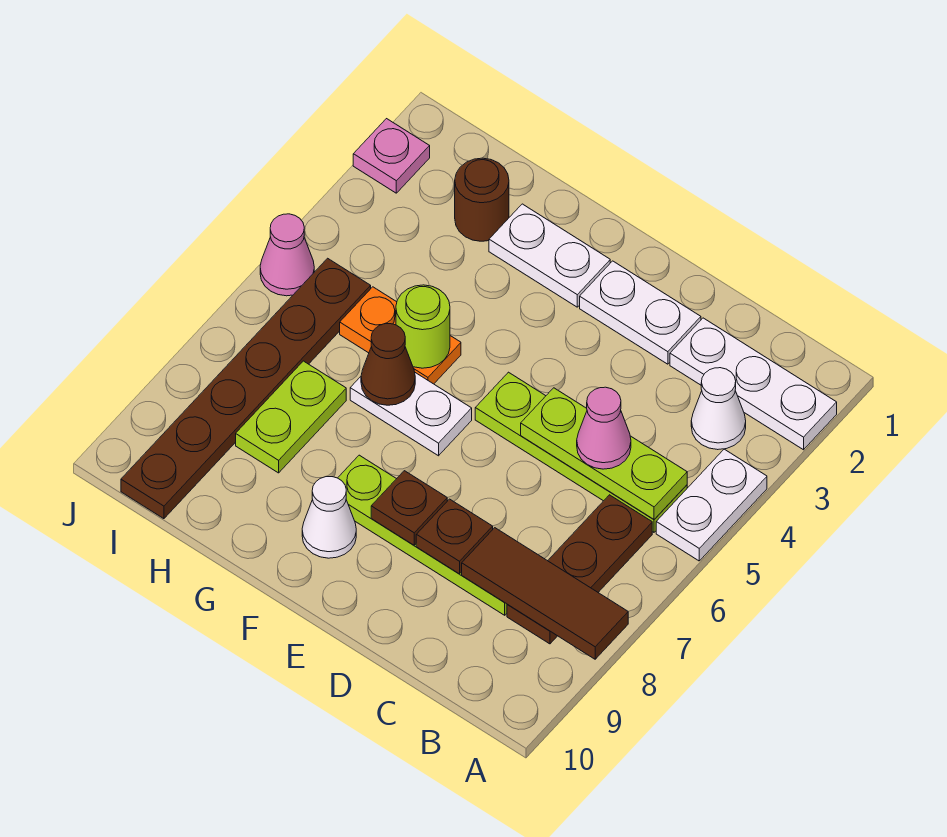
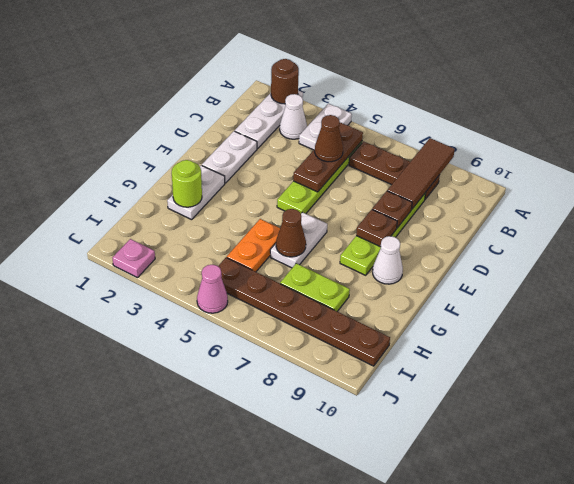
white 1x2 plate [656,449,767,561] -> white 1x2 plate turned to [299,104,352,150]
lime 1x3 plate [521,388,687,519] -> brown 1x3 plate [293,123,363,192]
pink 1x1 cone [577,387,631,469] -> brown 1x1 cone [315,115,343,162]
lime 1x1 round brick [396,285,450,368] -> lime 1x1 round brick moved to [171,160,202,207]
brown 1x1 round brick [455,158,509,241] -> brown 1x1 round brick moved to [271,59,299,104]

